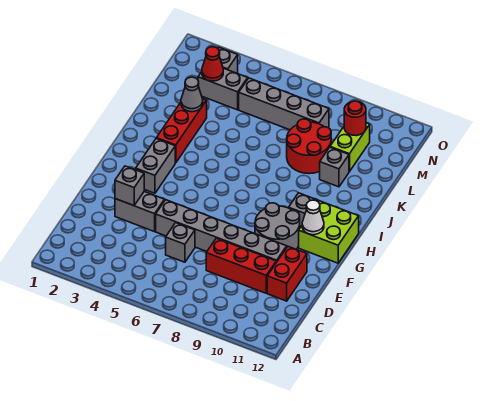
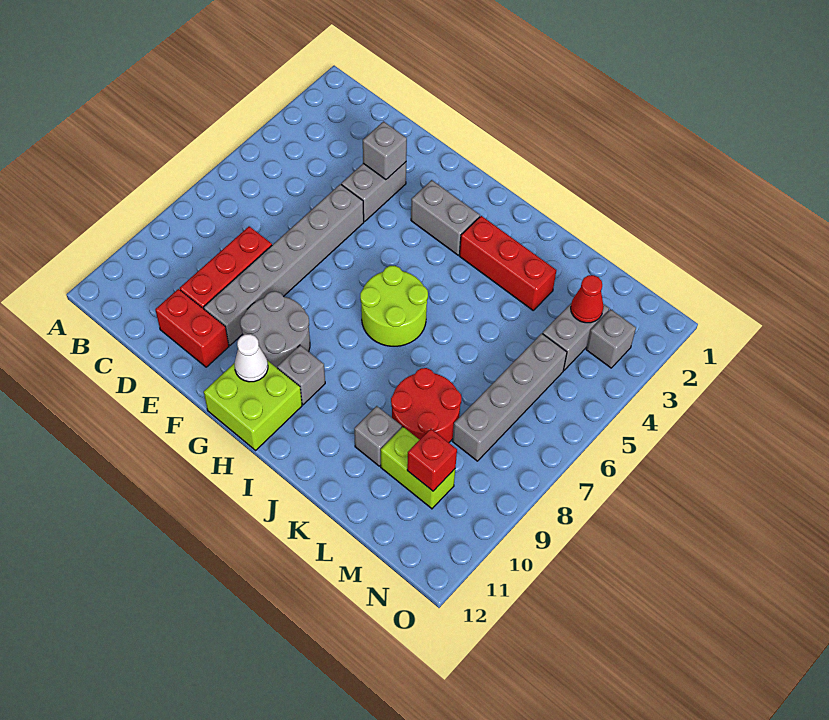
grey 1x1 brick [166,223,195,262] -> none
none -> lime 2x2 round brick [360,266,428,346]
grey 1x1 cone [181,77,203,112] -> none
red 1x1 round brick [344,101,366,136] -> red 1x1 brick [407,429,457,491]

